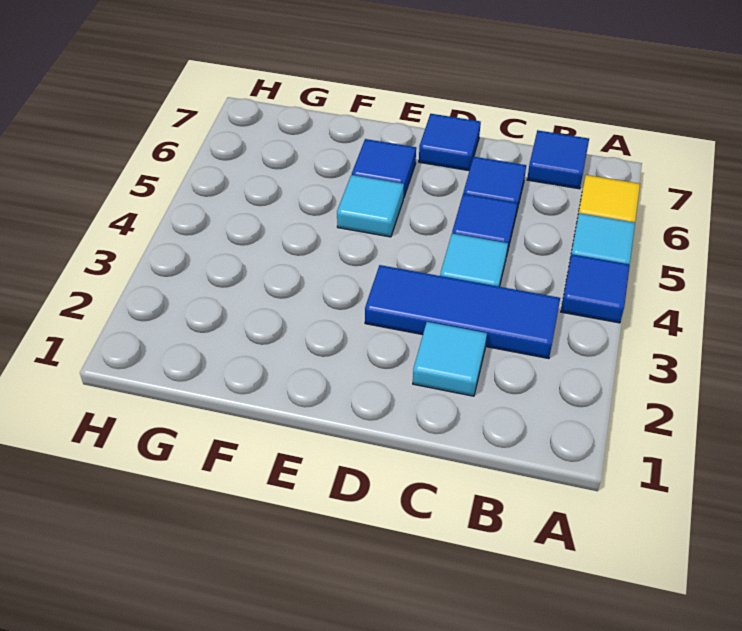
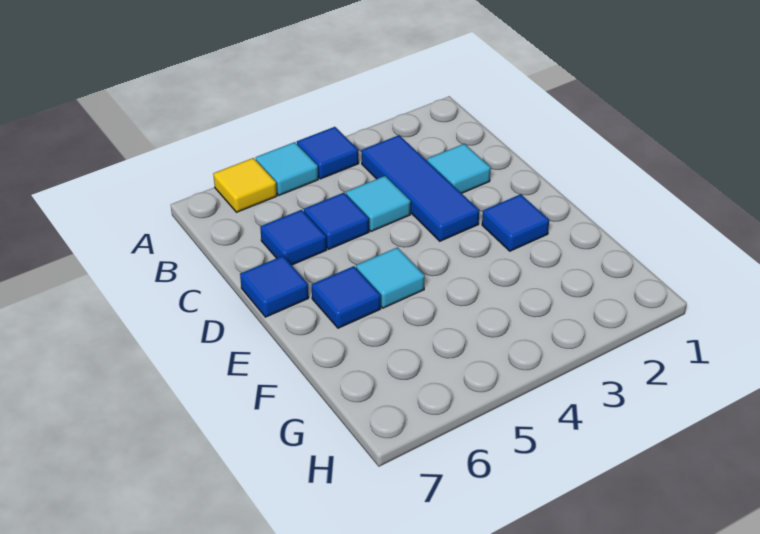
blue 1x1 tile [527,130,589,189] -> blue 1x1 tile moved to [482,194,549,251]

